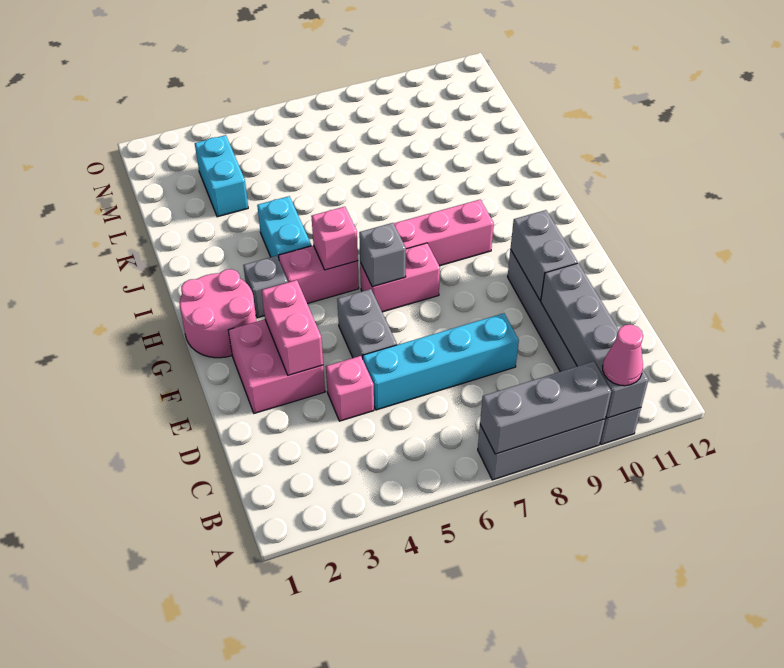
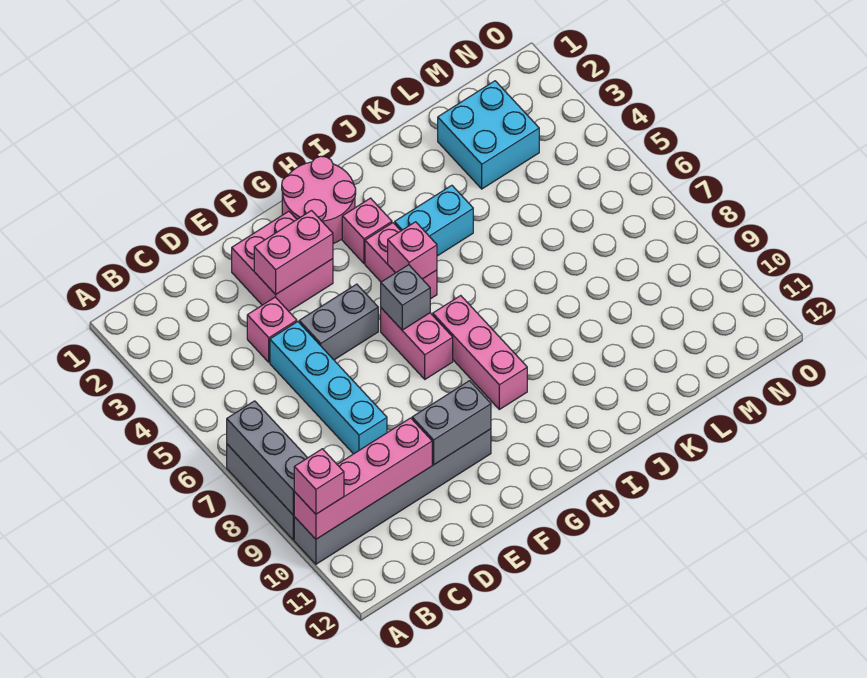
grey 1x4 brick [541,263,649,418] -> pink 1x4 brick [294,418,432,539]
pink 1x1 cone [603,325,643,386] -> pink 1x1 brick [294,449,344,514]
grey 1x1 brick [243,256,288,318] -> pink 1x1 brick [342,198,392,264]
cyan 1x2 brick [195,135,248,217] -> cyan 2x2 brick [438,81,539,189]

